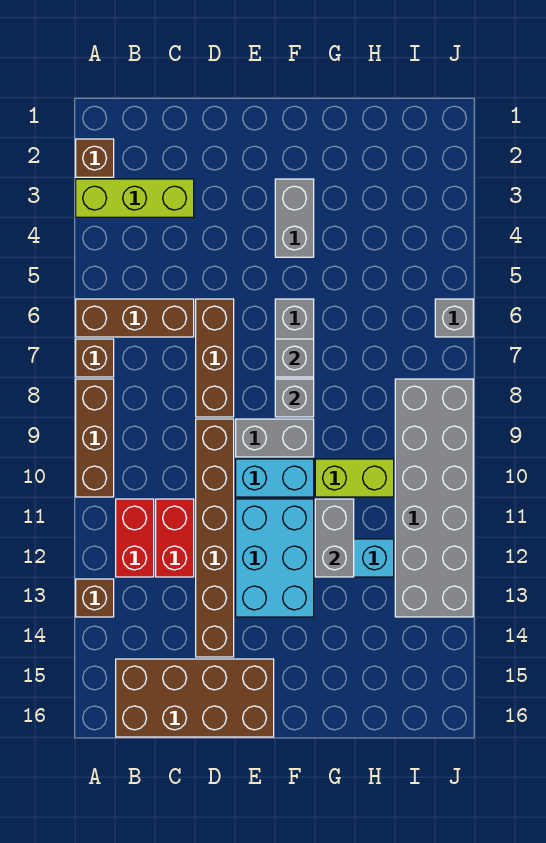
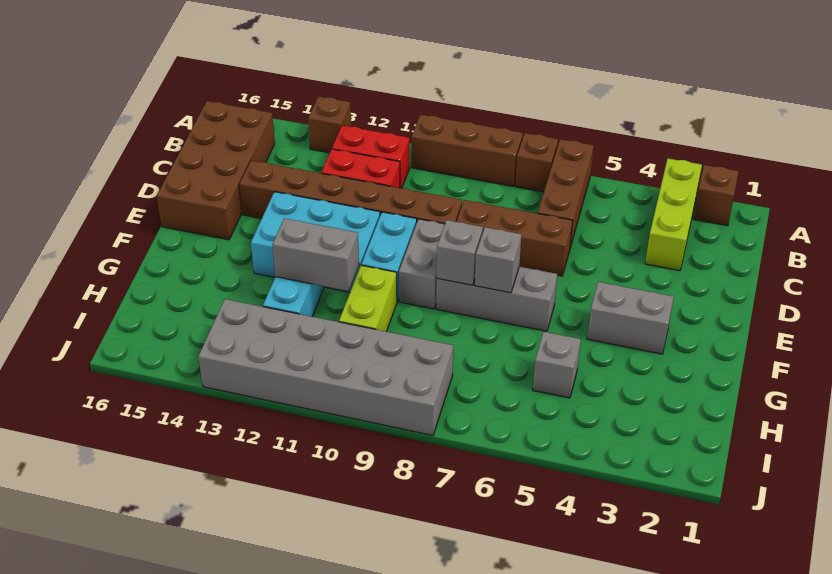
grey 1x1 brick [435,299,473,337] -> grey 1x1 brick moved to [533,332,581,398]

